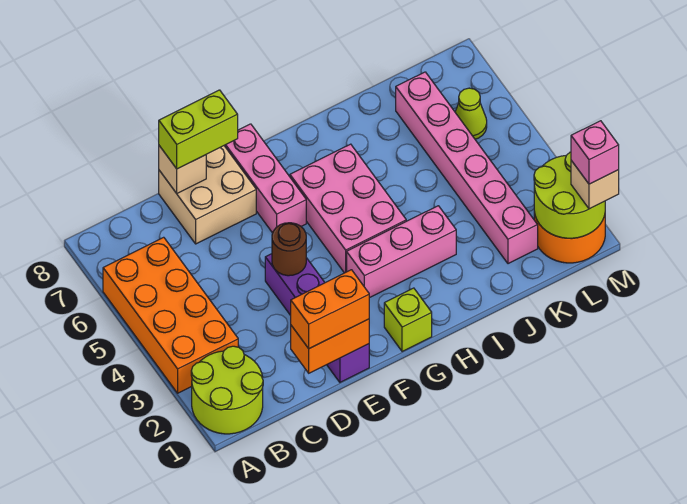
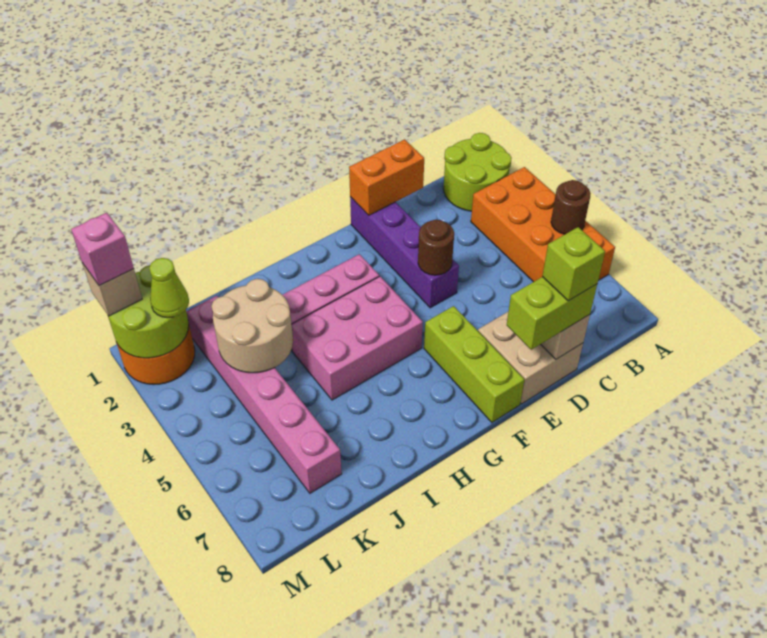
none -> brown 1x1 round brick [551,180,591,234]
orange 1x2 brick [291,270,369,349] -> none
pink 1x3 brick [224,124,306,233] -> lime 1x3 brick [424,306,524,422]
lime 1x1 brick [384,288,432,352] -> lime 1x1 brick moved to [542,227,605,301]
pink 2x3 brick [290,144,406,273] -> pink 2x3 brick turned to [291,276,423,400]
none -> tan 2x2 round brick [211,279,293,373]
lime 1x1 cone [455,88,487,139] -> lime 1x1 cone moved to [149,258,189,318]

